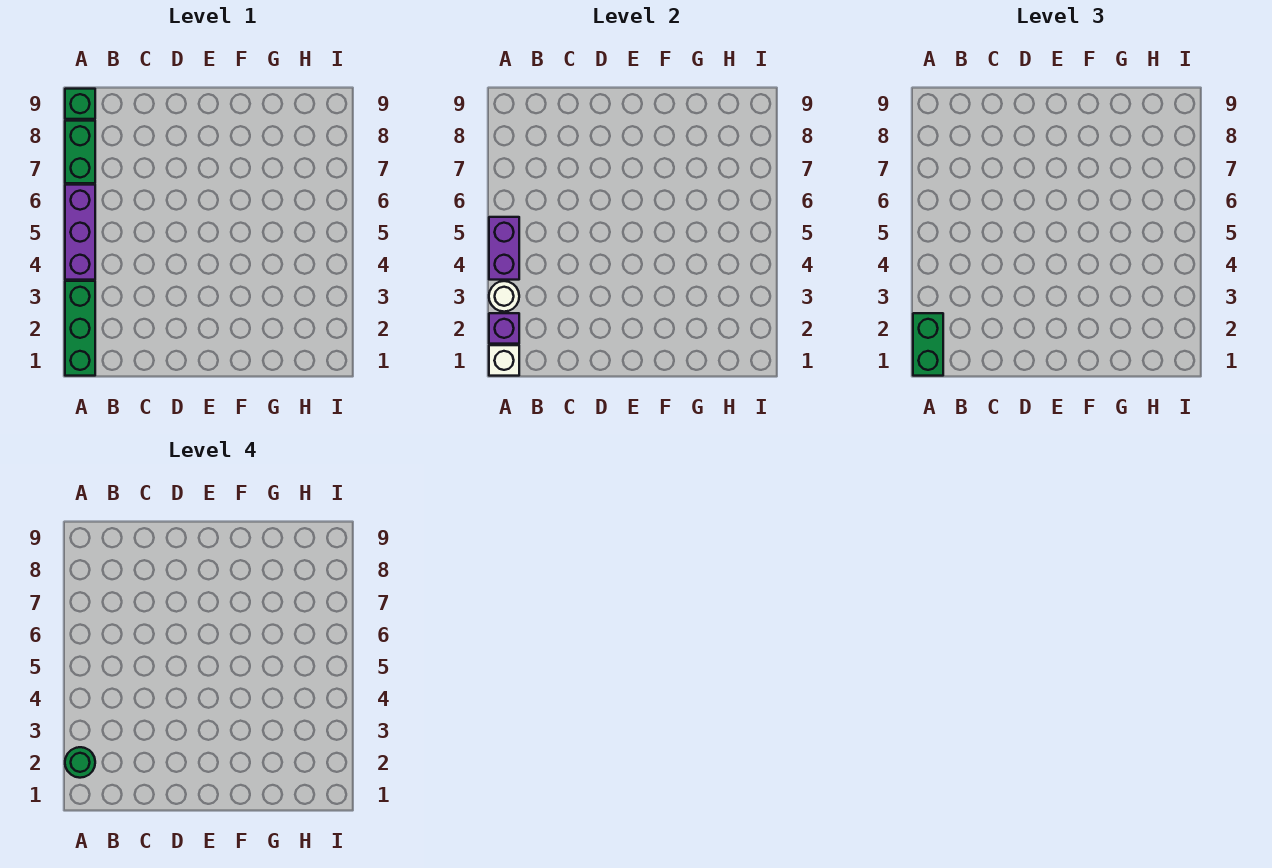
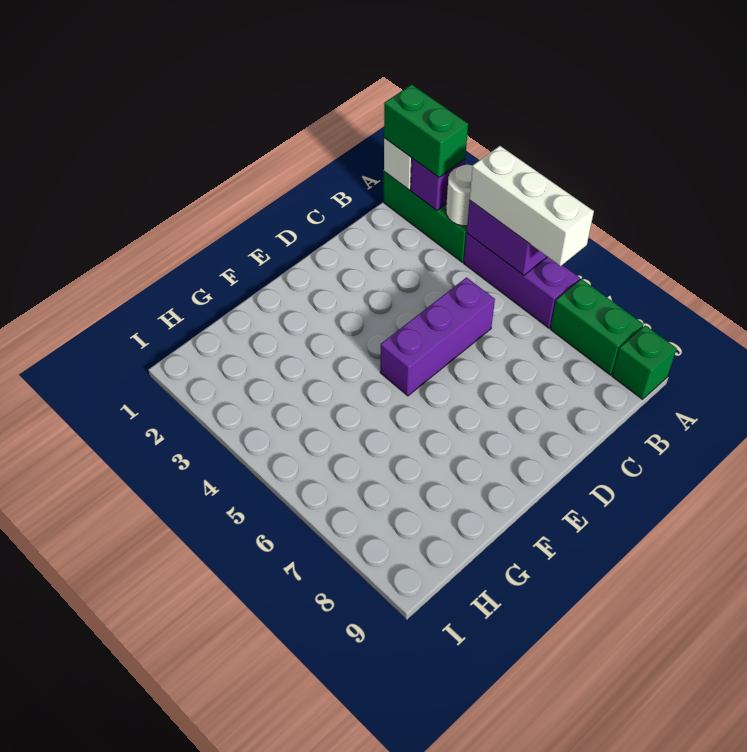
green 1x1 round brick [65,747,95,778] -> none
none -> white 1x3 brick [470,146,594,266]
none -> purple 1x3 brick [380,277,495,396]

